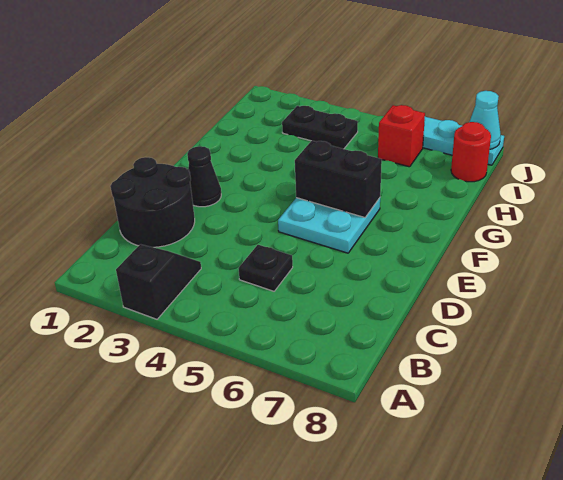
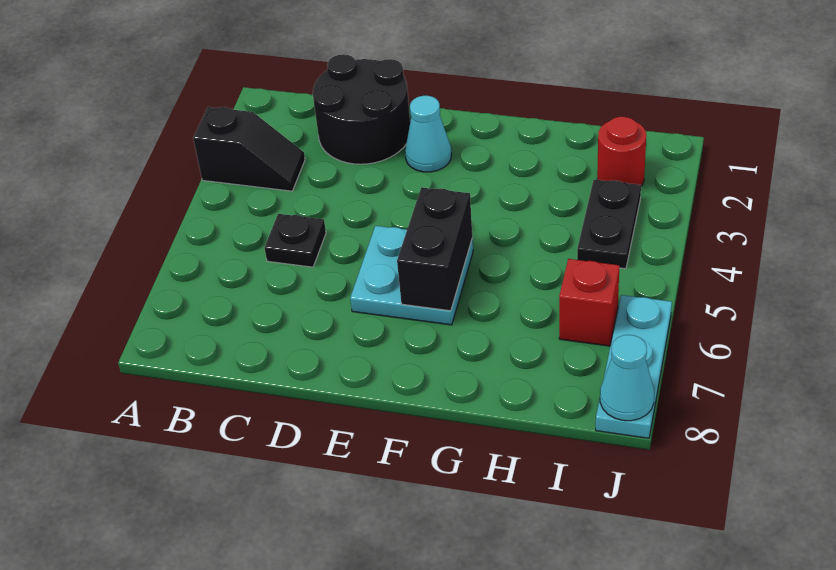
black 1x1 cone [187,146,221,207] -> cyan 1x1 cone [405,96,451,172]
red 1x1 round brick [451,122,491,182] -> red 1x1 round brick moved to [597,117,646,186]

